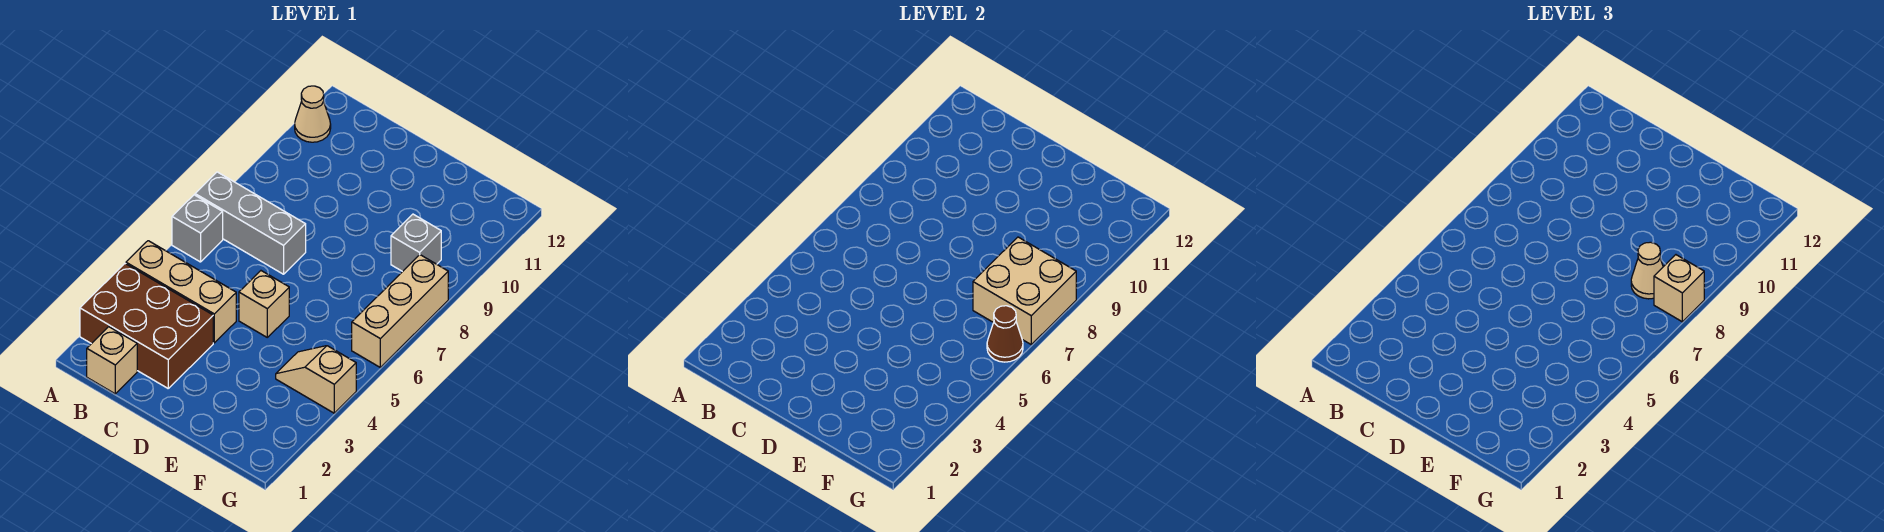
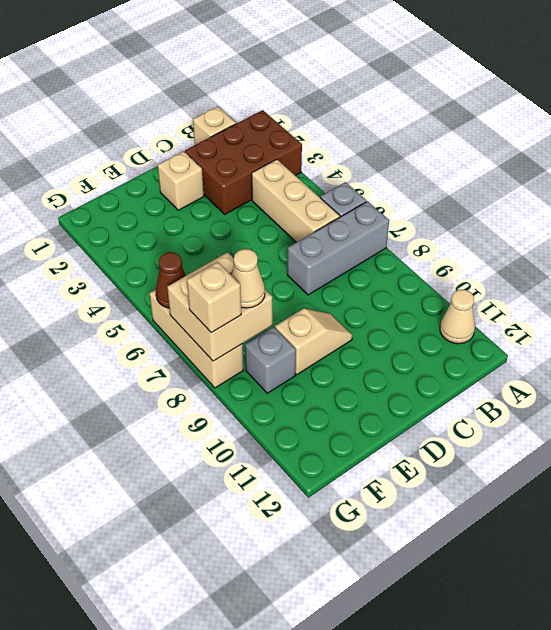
tan 1x3 brick [126,241,236,343] -> tan 1x3 brick turned to [252,159,340,242]
tan 1x1 brick [239,271,289,337] -> tan 1x1 brick moved to [158,151,204,210]
tan 1x2 slope [276,346,356,413] -> tan 1x2 slope moved to [275,309,352,375]

